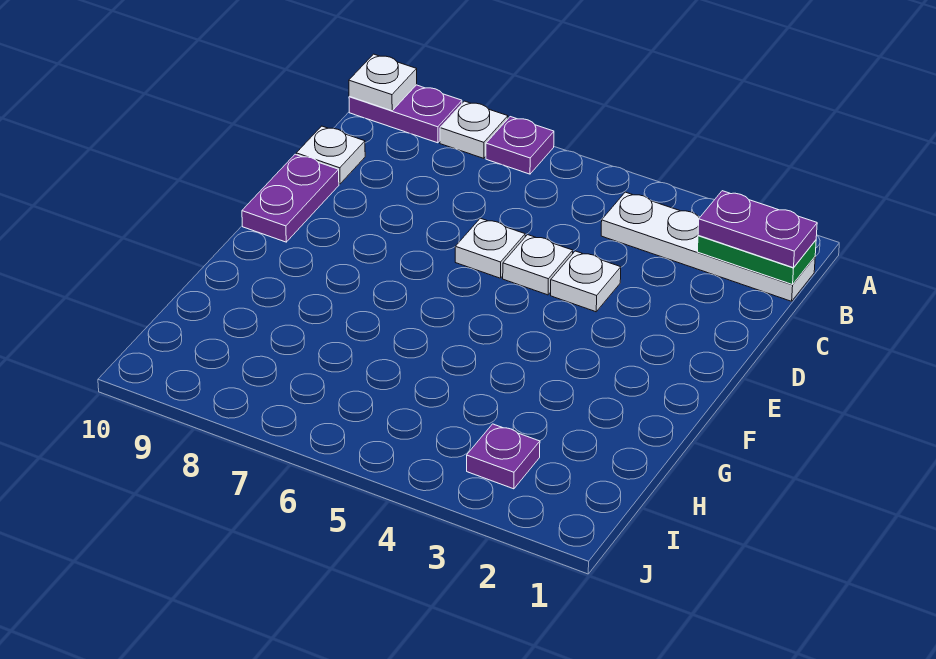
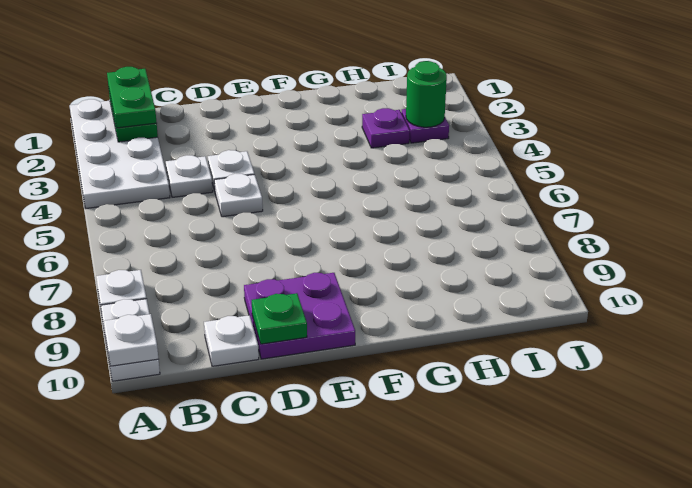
purple 1x1 plate [486,117,554,174] -> purple 1x1 plate moved to [362,108,410,148]
purple 1x2 plate [349,85,462,143] -> white 1x2 plate [101,299,160,381]
white 1x4 plate [601,192,815,301] -> white 2x4 plate [70,99,170,208]
purple 1x2 plate [698,191,817,268] -> green 1x2 plate [107,67,157,128]
white 1x1 plate [455,218,525,278] -> white 1x1 plate moved to [166,155,213,197]
purple 1x2 plate [242,154,339,242] -> purple 2x2 plate [244,273,355,359]
none -> green 1x1 plate [252,293,307,344]
none -> green 1x1 round brick [406,61,447,127]

